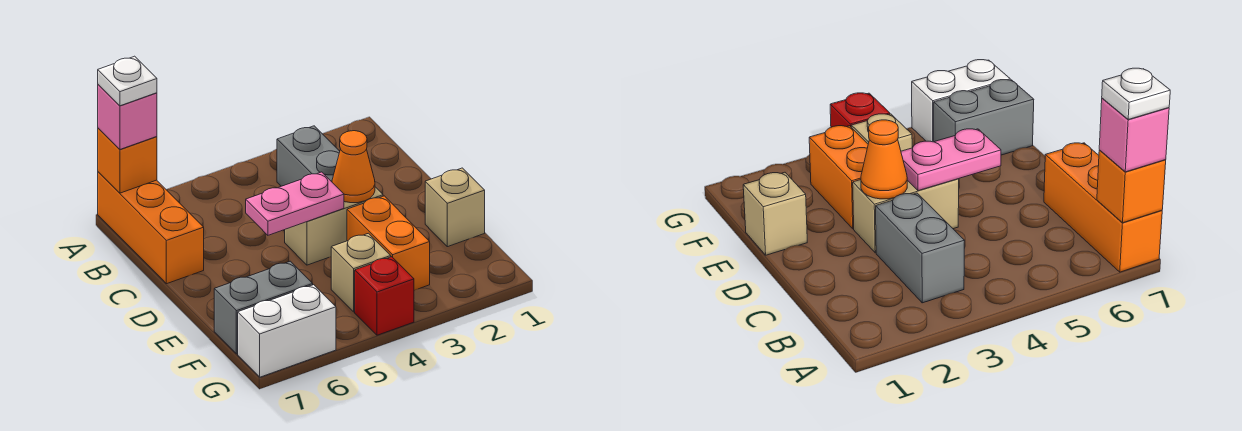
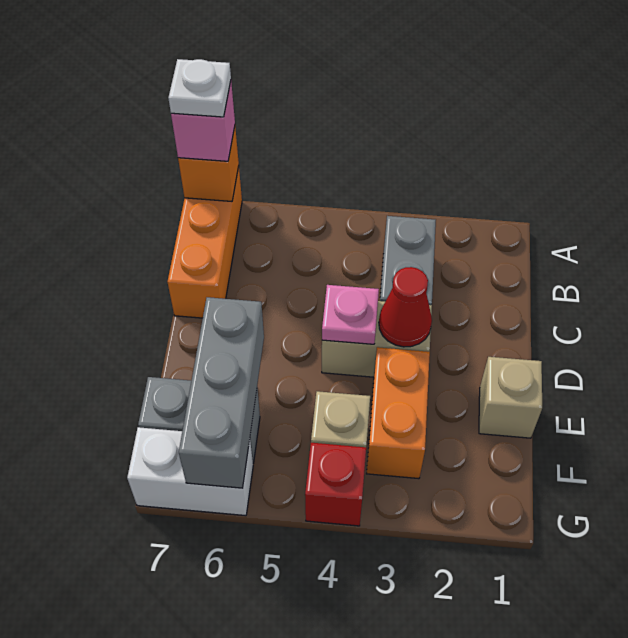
orange 1x1 cone [332,131,375,203] -> red 1x1 cone [379,267,432,347]
pink 1x2 plate [246,172,344,235] -> pink 1x1 plate [322,285,379,344]
none -> grey 1x3 brick [179,297,264,488]

